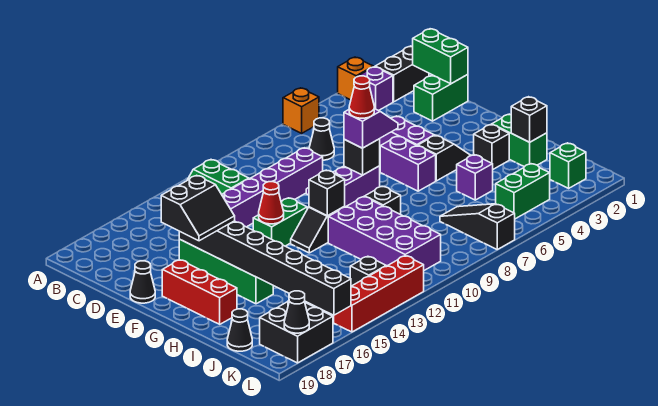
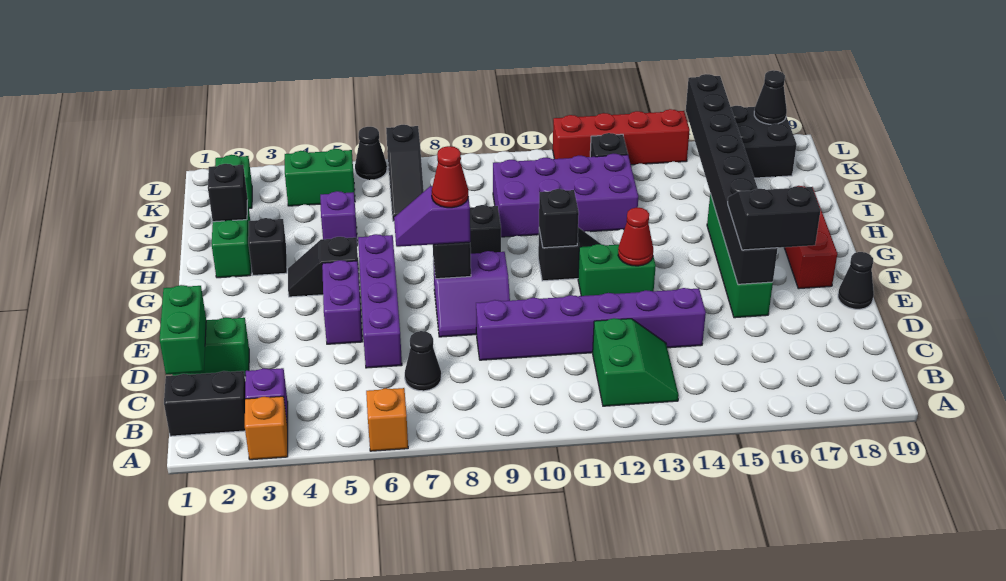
purple 1x2 brick [380,136,436,191] -> purple 1x4 brick [358,234,402,368]
purple 2x4 brick [328,197,441,270] -> purple 2x4 brick turned to [493,154,638,237]
black 1x1 cone [227,309,252,351] -> black 1x1 cone moved to [355,127,387,180]

